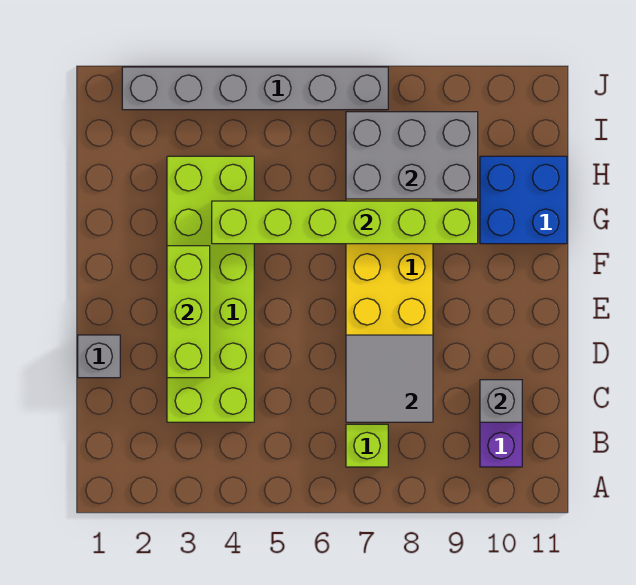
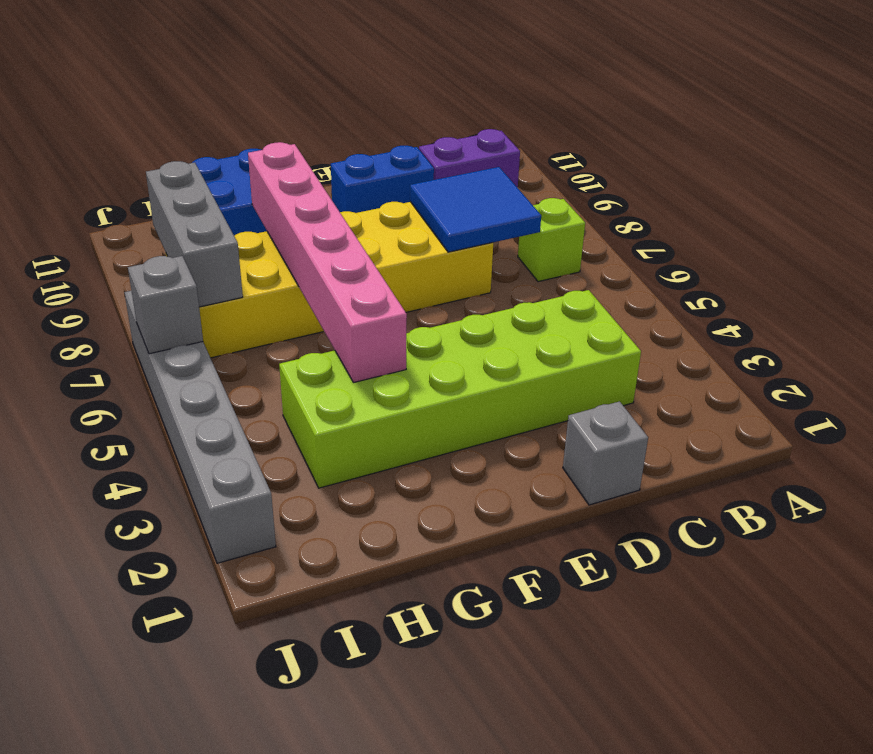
grey 2x2 tile [346,335,433,422] -> blue 2x2 tile [410,167,541,252]
grey 1x1 brick [480,380,522,422] -> grey 1x1 brick moved to [128,256,203,354]
lime 1x3 brick [167,246,210,378] -> none
none -> blue 1x2 brick [331,146,434,213]
lime 1x6 brick [212,201,478,244] -> pink 1x6 brick [248,142,407,383]
grey 2x3 brick [346,112,478,199] -> grey 1x3 brick [146,161,243,307]

